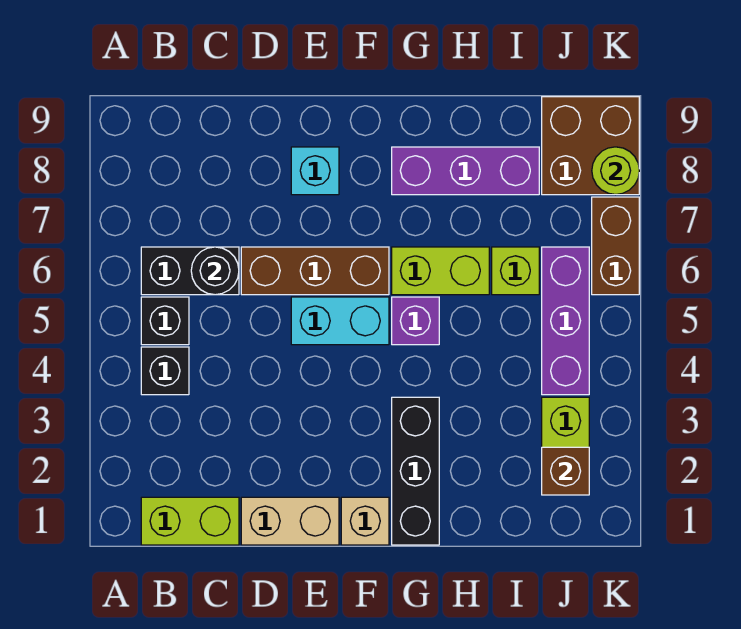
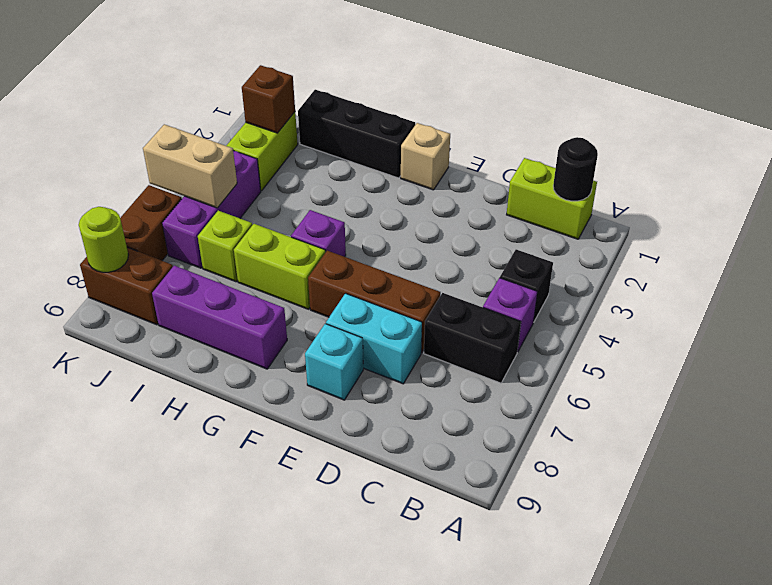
black 1x1 brick [141,297,189,345] -> purple 1x1 brick [483,278,537,352]
black 1x1 round brick [191,247,239,295] -> black 1x1 round brick moved to [553,137,598,201]
tan 1x2 brick [241,497,339,545] -> tan 1x2 brick moved to [143,124,237,208]
cyan 1x2 brick [291,297,389,345] -> cyan 1x2 brick moved to [326,293,422,384]
black 1x3 brick [392,397,439,545] -> black 1x3 brick turned to [298,90,415,178]
brown 2x2 brick [542,97,639,195] -> brown 1x2 brick [80,247,173,325]

